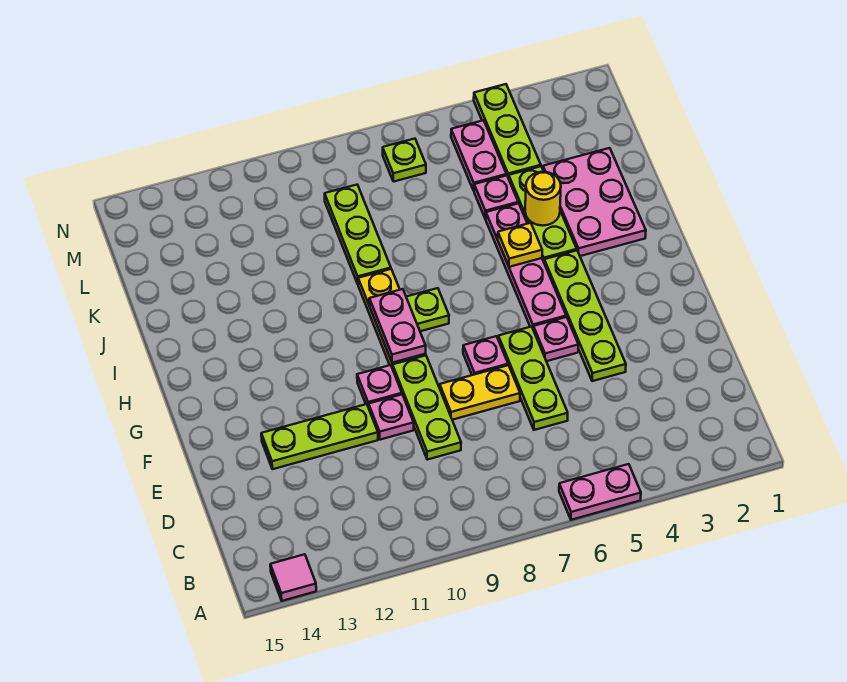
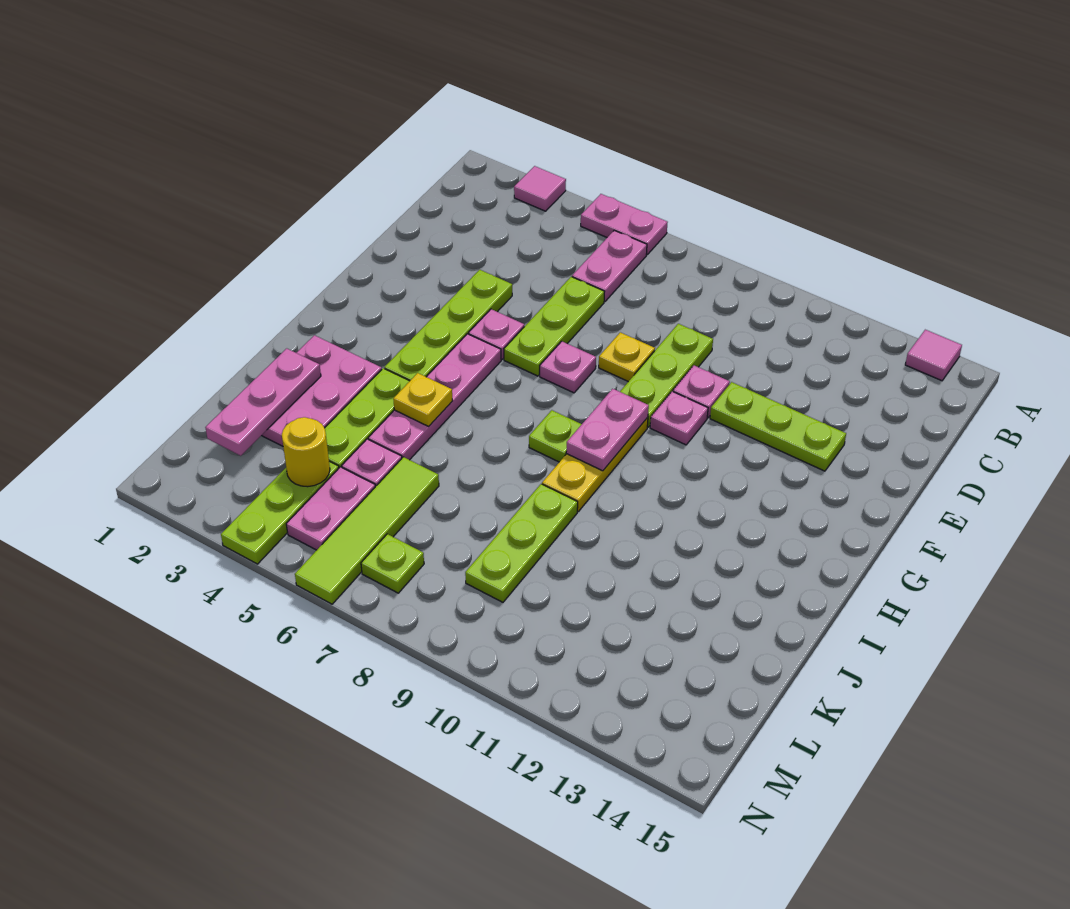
none -> pink 1x1 tile [514,166,566,211]
none -> pink 1x2 plate [572,230,647,301]
yellow 1x2 plate [440,365,520,420] -> yellow 1x1 plate [599,332,655,382]
none -> pink 1x3 plate [205,349,321,456]
yellow 1x1 round brick [525,172,561,226] -> yellow 1x1 round brick moved to [282,417,330,487]
none -> lime 1x4 tile [295,457,439,604]

